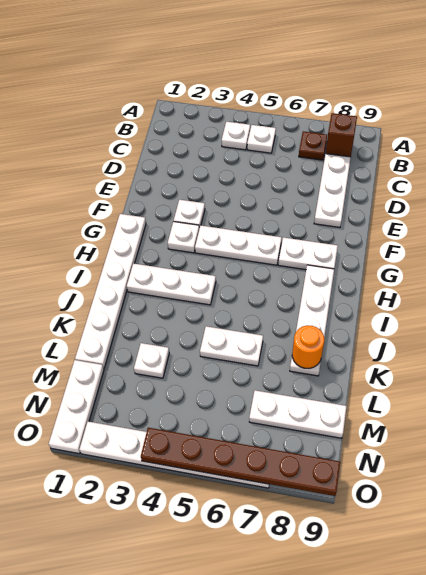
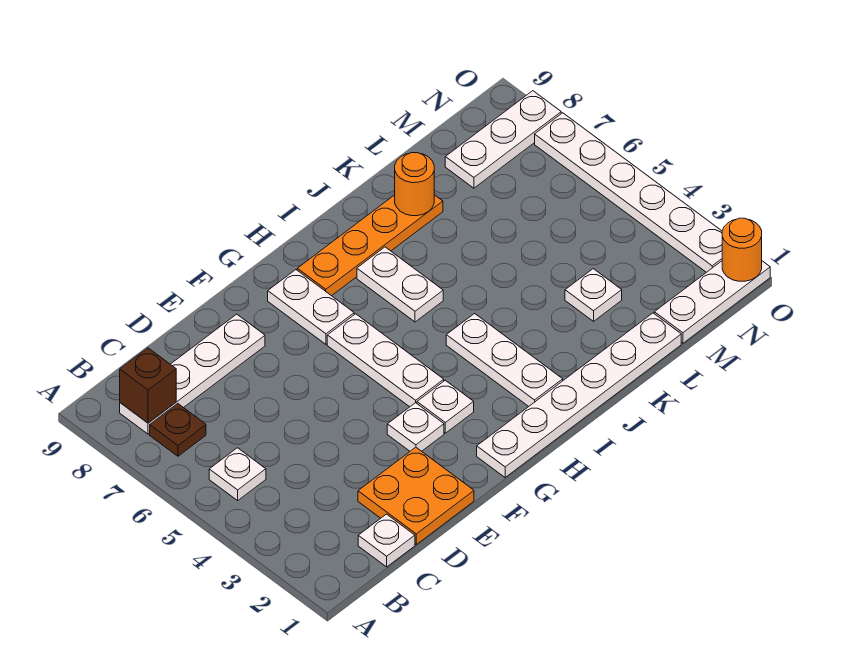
white 1x1 plate [222,122,250,150] -> white 1x1 plate moved to [358,514,415,567]
none -> orange 2x2 plate [358,447,474,544]
white 1x4 plate [290,265,334,376] -> orange 1x4 plate [297,195,443,296]
white 1x2 plate [200,326,263,366] -> white 1x2 plate moved to [357,247,443,322]
white 1x3 plate [249,390,347,438] -> white 1x3 plate turned to [445,91,561,188]
none -> orange 1x1 round brick [722,218,762,281]
brown 1x6 plate [141,428,340,496] -> none

